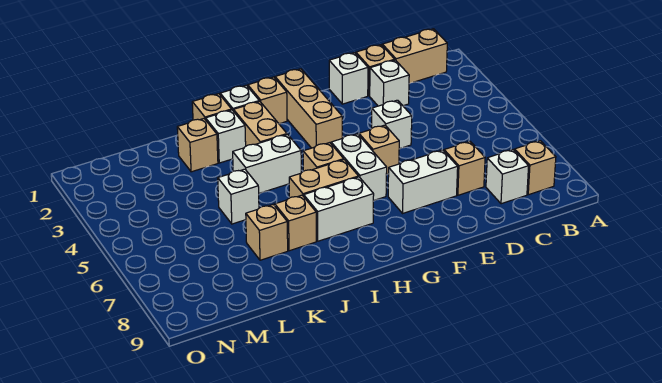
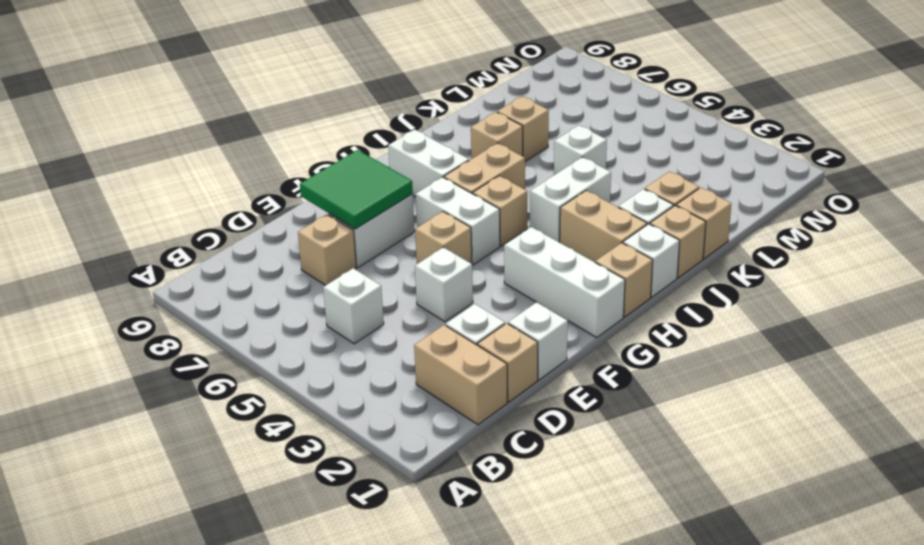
tan 1x2 brick [382,29,447,83] -> tan 1x2 brick turned to [414,325,507,425]
tan 1x1 brick [515,141,556,195] -> tan 1x1 brick moved to [676,188,731,259]
white 1x1 brick [486,150,529,204] -> white 1x1 brick moved to [323,268,384,344]
none -> green 2x2 tile [300,150,413,229]
tan 1x3 brick [275,69,342,148] -> white 1x3 brick [504,227,625,338]
white 1x2 brick [304,177,374,241] -> white 1x2 brick turned to [388,130,469,197]

